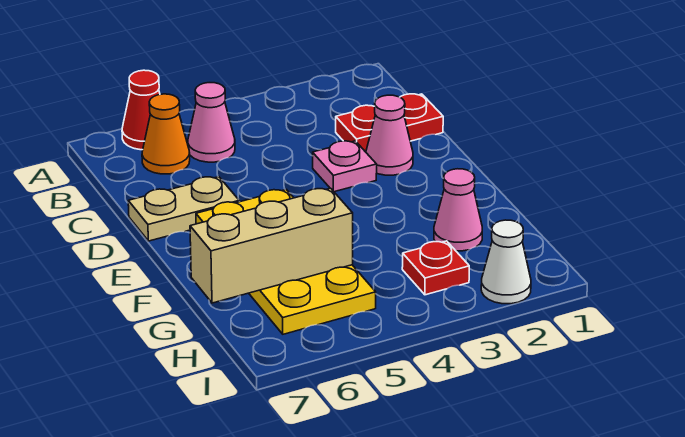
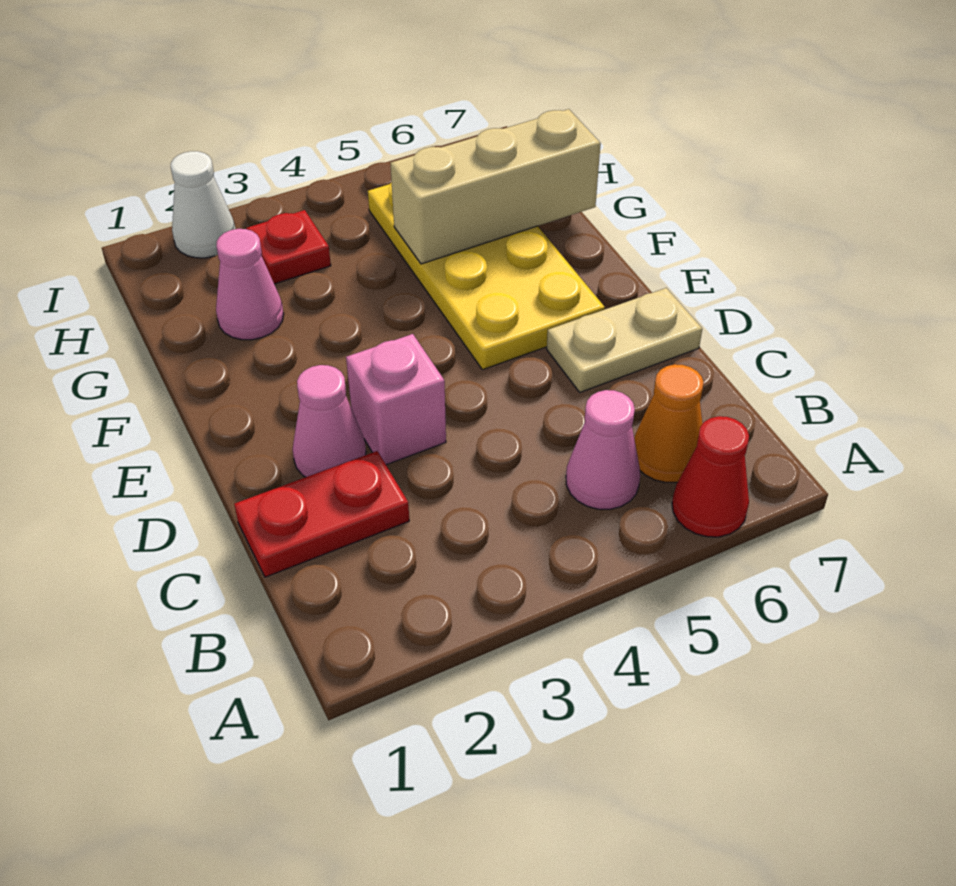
pink 1x1 plate [313,141,377,192] -> pink 1x1 brick [346,334,446,465]

